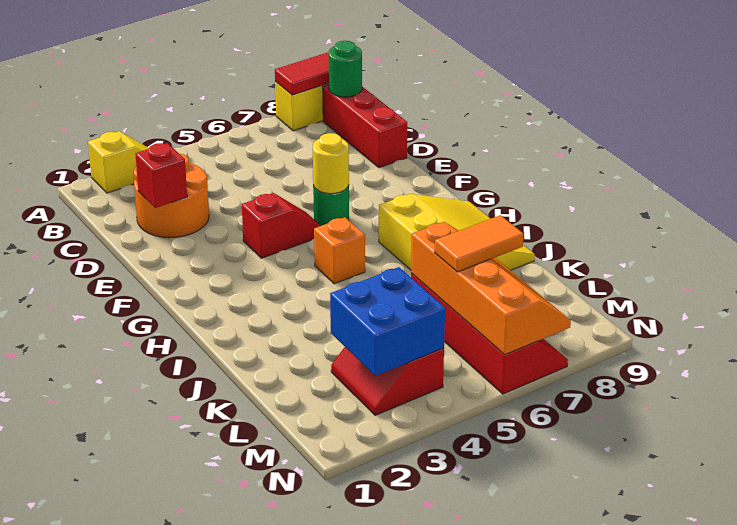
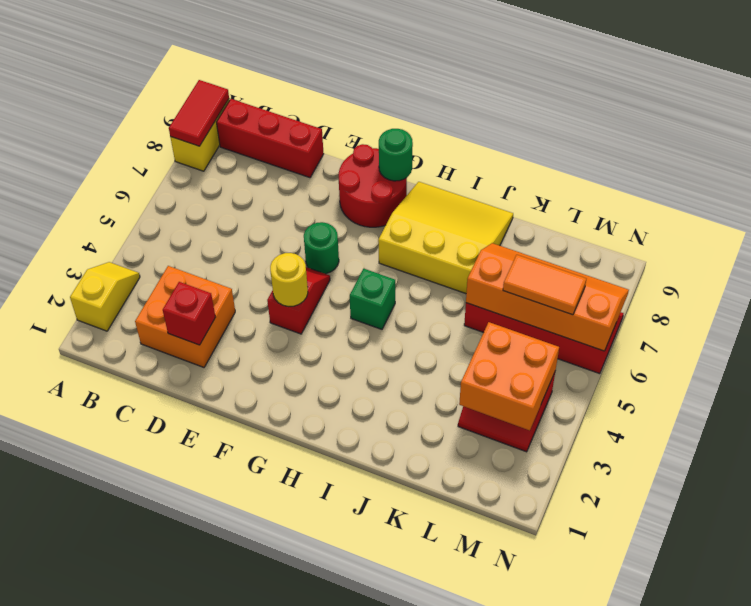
green 1x1 round brick [329,41,362,97] -> green 1x1 round brick moved to [379,129,413,181]
orange 2x2 round brick [134,154,209,238] -> orange 2x2 brick [135,266,235,367]
yellow 1x1 round brick [313,133,349,194] -> yellow 1x1 round brick moved to [270,253,308,306]
none -> red 2x2 round brick [339,144,407,227]
orange 1x1 brick [314,217,365,284] -> green 1x1 brick [350,269,395,329]
blue 2x2 brick [330,267,445,376] -> orange 2x2 brick [459,322,559,430]
orange 1x2 tile [435,215,524,272] -> orange 1x2 tile turned to [503,255,586,315]

